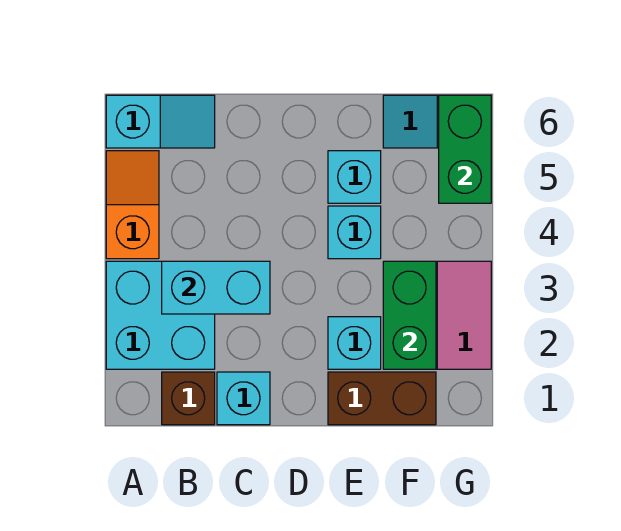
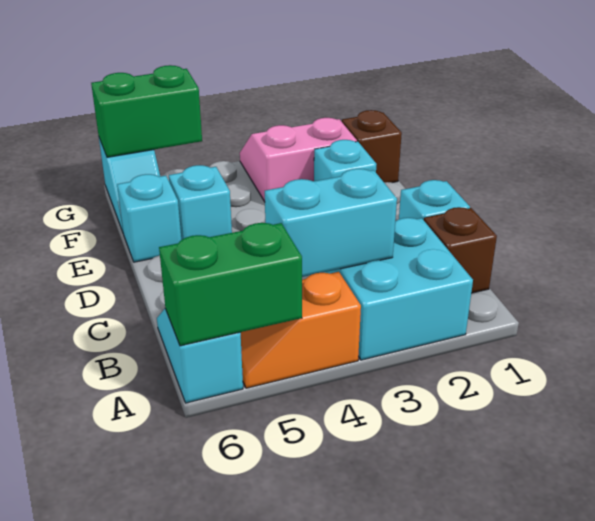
cyan 1x2 brick [162,261,270,314] -> cyan 1x2 brick turned to [265,169,397,277]
brown 1x2 brick [328,372,436,425] -> brown 1x1 brick [342,110,402,183]
cyan 1x1 brick [328,206,381,259] -> cyan 1x1 brick moved to [117,174,181,262]
green 1x2 brick [383,261,436,369] -> green 1x2 brick moved to [159,223,302,346]

